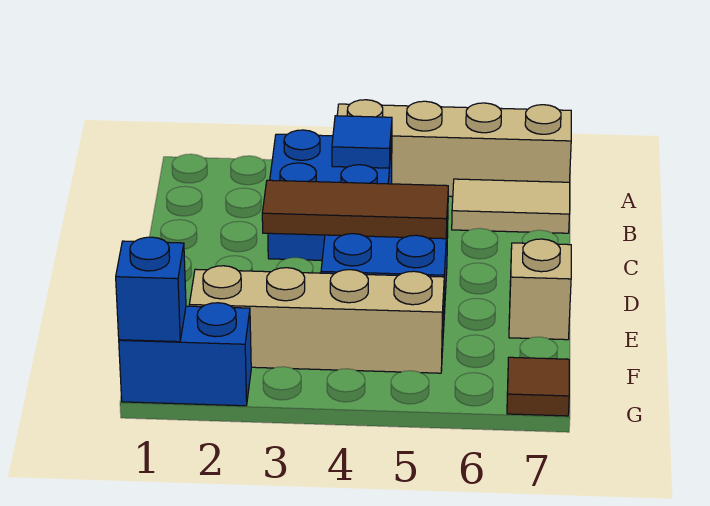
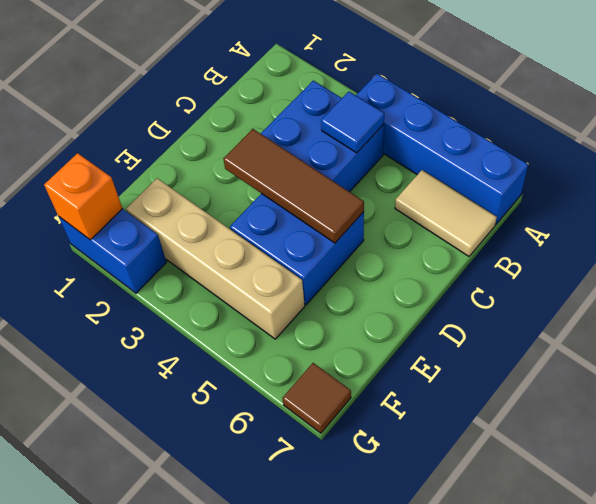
tan 1x4 brick [337,100,571,197] -> blue 1x4 brick [356,74,528,224]
tan 1x1 brick [509,239,571,340] -> none
blue 1x1 brick [116,237,186,342] -> orange 1x1 brick [44,153,123,240]

